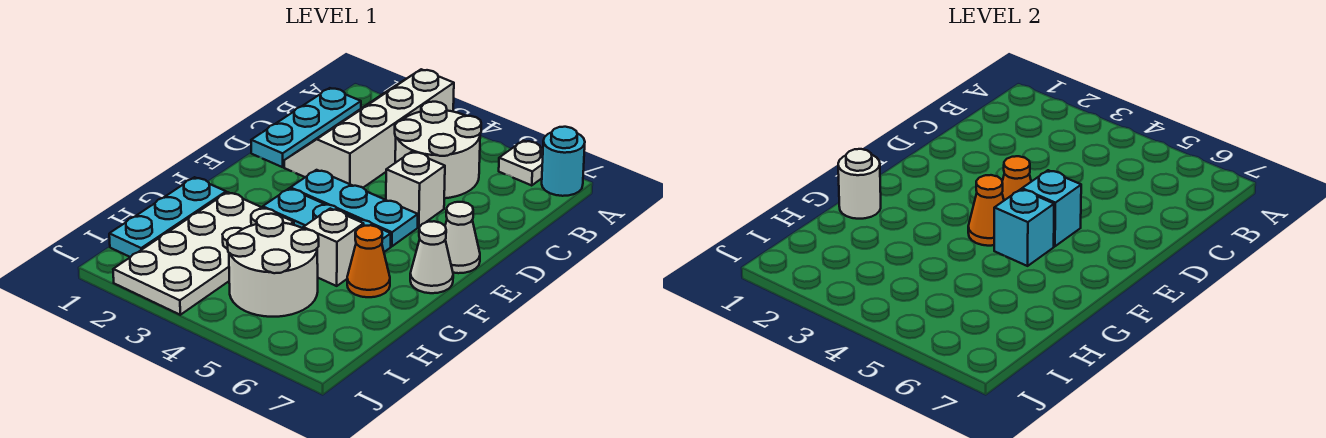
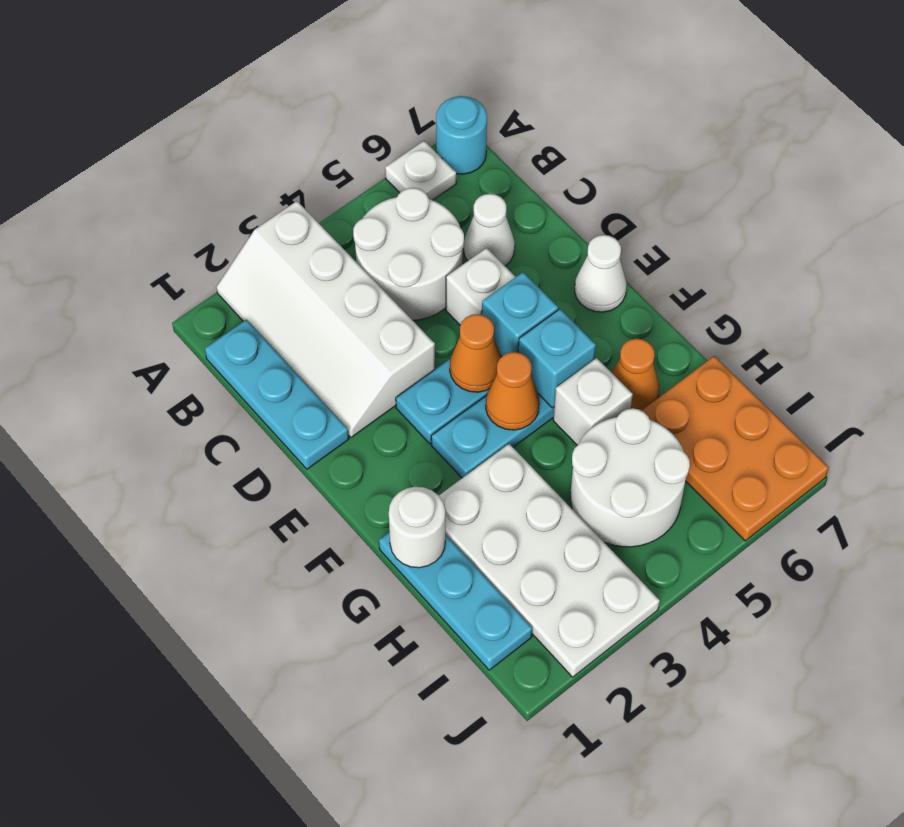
white 1x1 cone [410,221,453,293] -> white 1x1 cone moved to [464,194,515,266]
none -> orange 2x3 plate [642,356,829,541]

